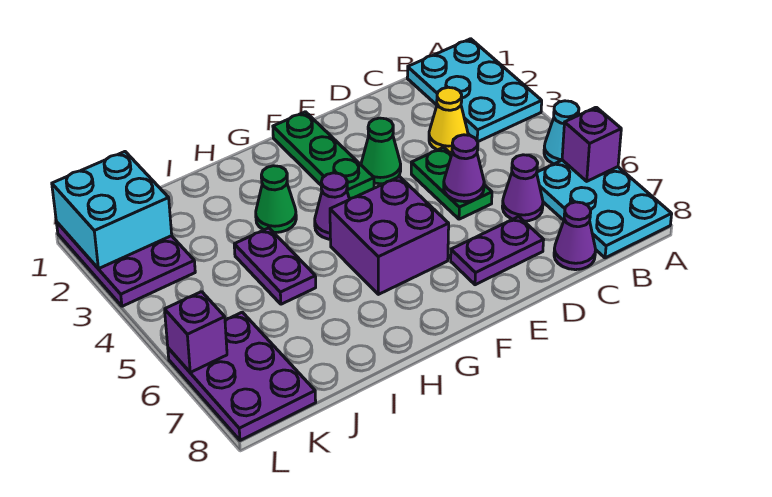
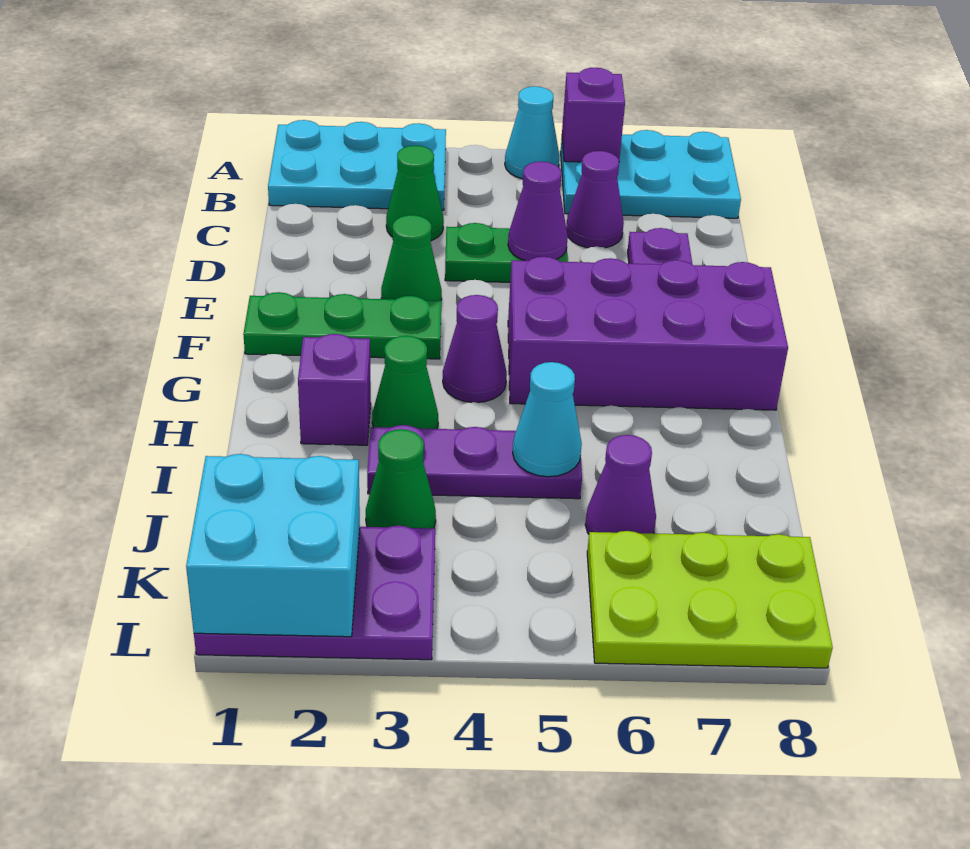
yellow 1x1 cone [429,87,468,152] -> green 1x1 cone [386,146,444,241]
purple 1x1 cone [554,202,596,270] -> purple 1x1 cone moved to [585,435,656,534]
purple 2x2 brick [330,177,449,294] -> purple 2x4 brick [508,257,788,410]
purple 1x2 plate [234,228,316,304] -> purple 1x3 plate [367,425,582,499]
none -> cyan 1x1 cone [513,362,582,477]
none -> green 1x1 cone [366,429,436,528]
purple 2x3 plate [168,312,316,440] -> lime 2x3 plate [587,531,833,668]
purple 1x1 brick [165,292,227,372] -> purple 1x1 brick moved to [298,334,371,445]

